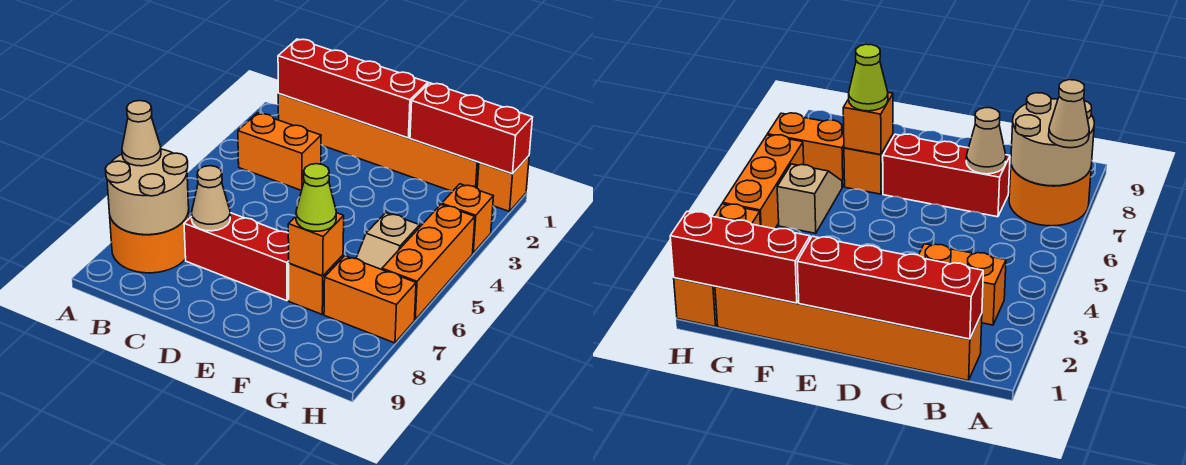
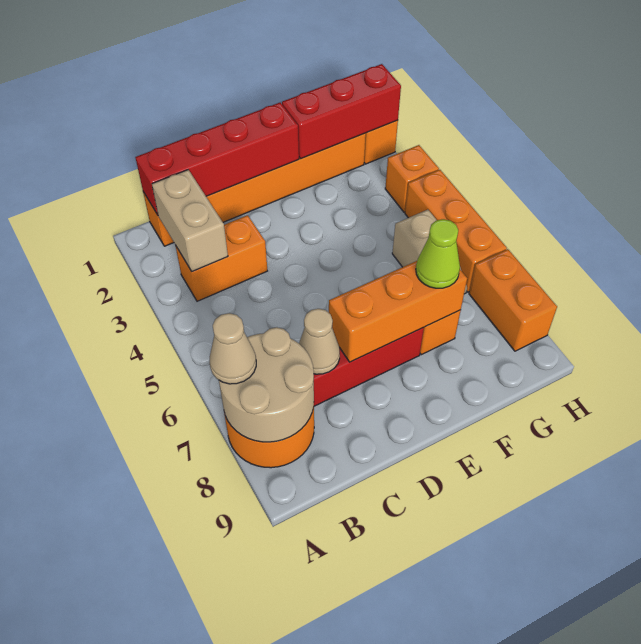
none -> tan 1x2 brick [152,170,228,272]
orange 1x1 brick [288,213,344,276] -> orange 1x3 brick [329,261,467,362]
orange 1x2 brick [324,256,416,343] -> orange 1x2 brick turned to [469,249,557,351]

